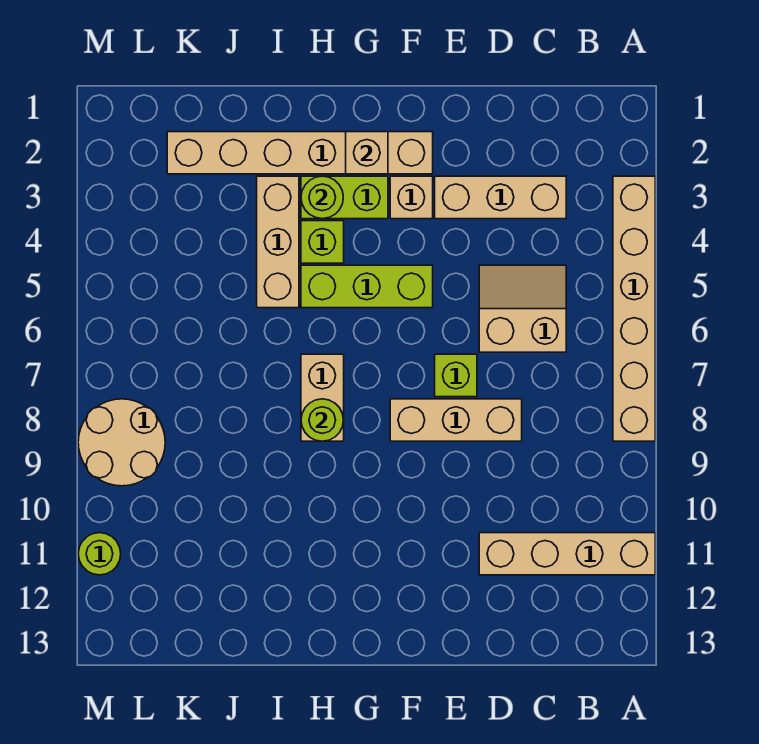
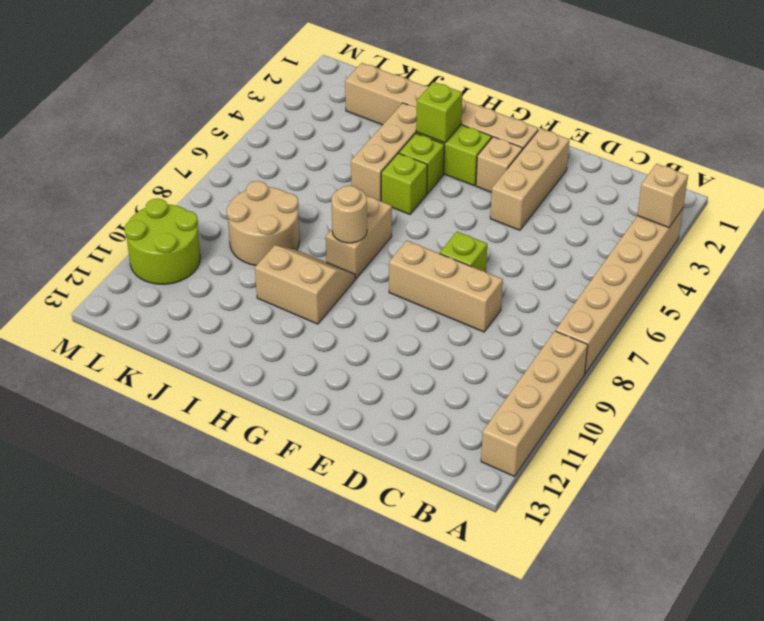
tan 1x4 brick [479,533,655,575] -> tan 1x4 brick turned to [481,331,588,477]
tan 1x3 brick [435,176,566,219] -> tan 1x3 brick turned to [490,129,569,230]
tan 2x2 slope [479,265,566,352] -> tan 2x2 slope moved to [255,245,355,324]
lime 1x3 brick [301,265,433,308] -> lime 1x1 brick [381,153,427,214]
tan 1x1 brick [346,132,388,174] -> tan 1x1 brick moved to [637,164,688,228]
lime 1x1 round brick [301,176,343,219] -> lime 1x1 brick [416,82,462,143]
lime 1x1 round brick [301,399,344,441] -> tan 1x1 round brick [332,186,367,243]
tan 2x2 round brick [78,399,165,486] -> tan 2x2 round brick moved to [226,181,299,265]
lime 1x1 round brick [78,533,121,575] -> lime 2x2 round brick [124,198,200,284]

